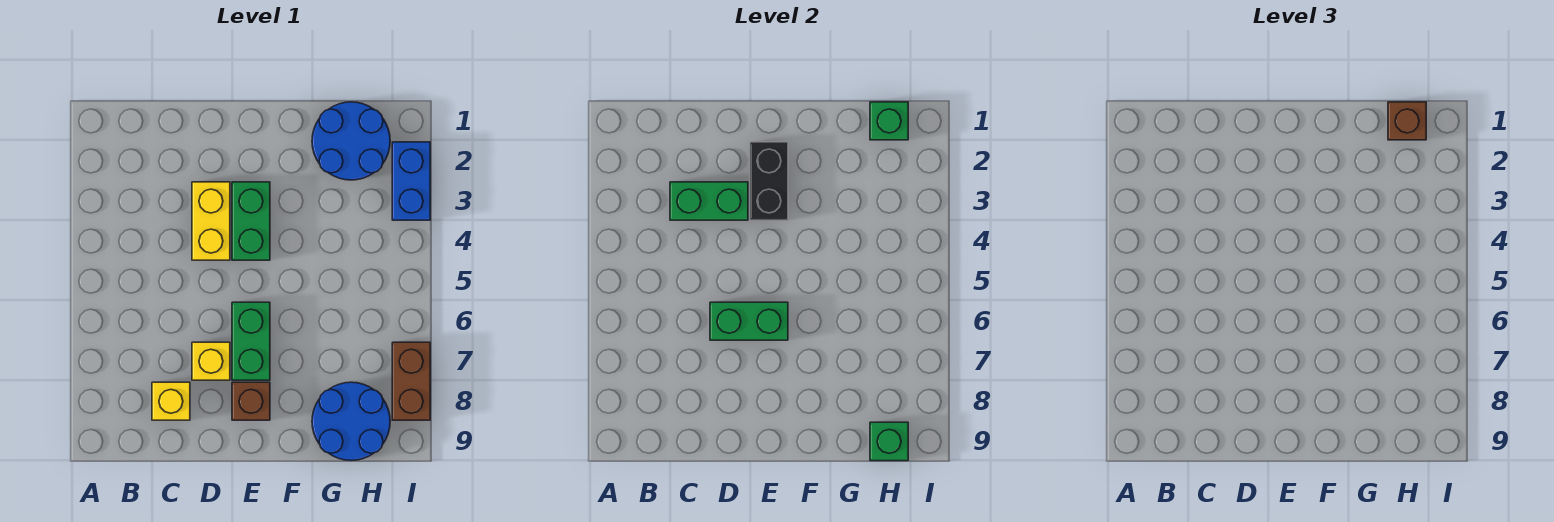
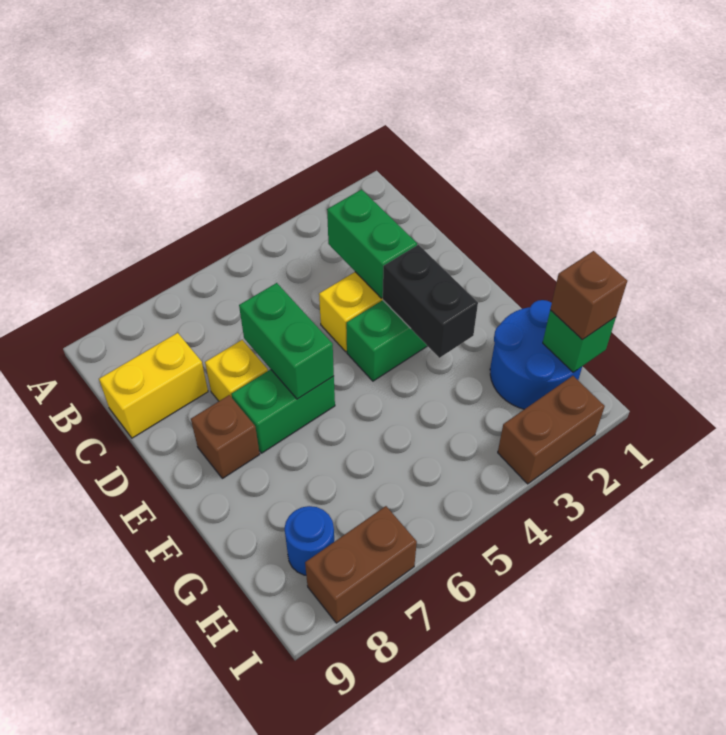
yellow 1x1 brick [152,382,190,420] -> yellow 1x2 brick [99,333,208,438]
black 1x2 brick [750,142,788,220] -> black 1x2 brick turned to [383,245,478,358]
blue 2x2 round brick [312,382,390,461] -> blue 1x1 round brick [285,506,334,575]
green 1x1 brick [870,422,908,461] -> none
blue 1x2 brick [392,142,430,220] -> brown 1x2 brick [498,376,605,484]

